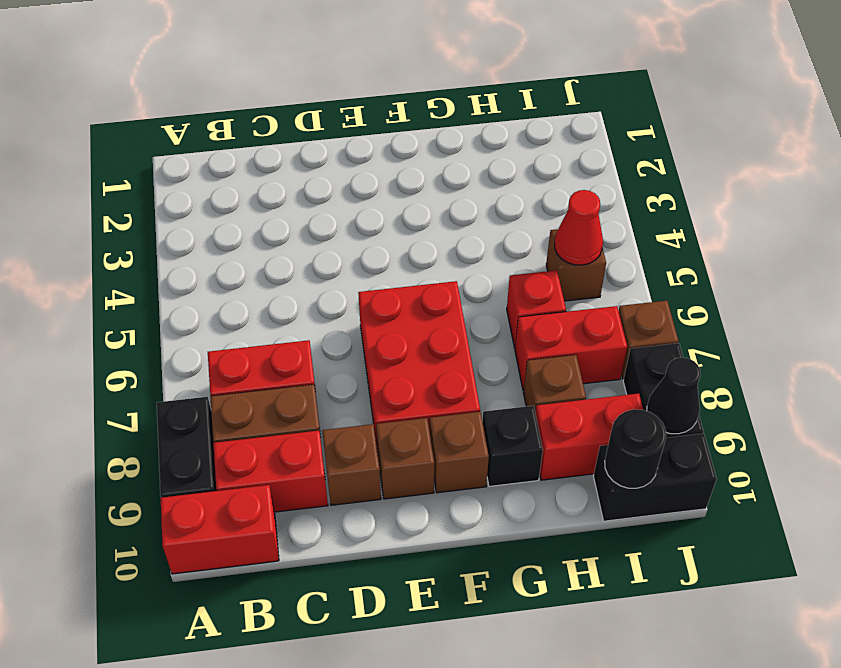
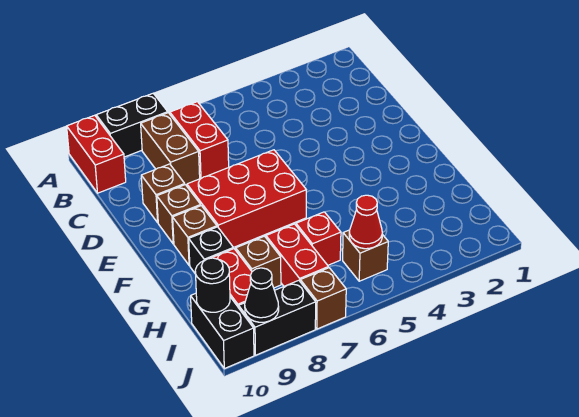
red 1x2 brick [213,430,328,512] -> none

